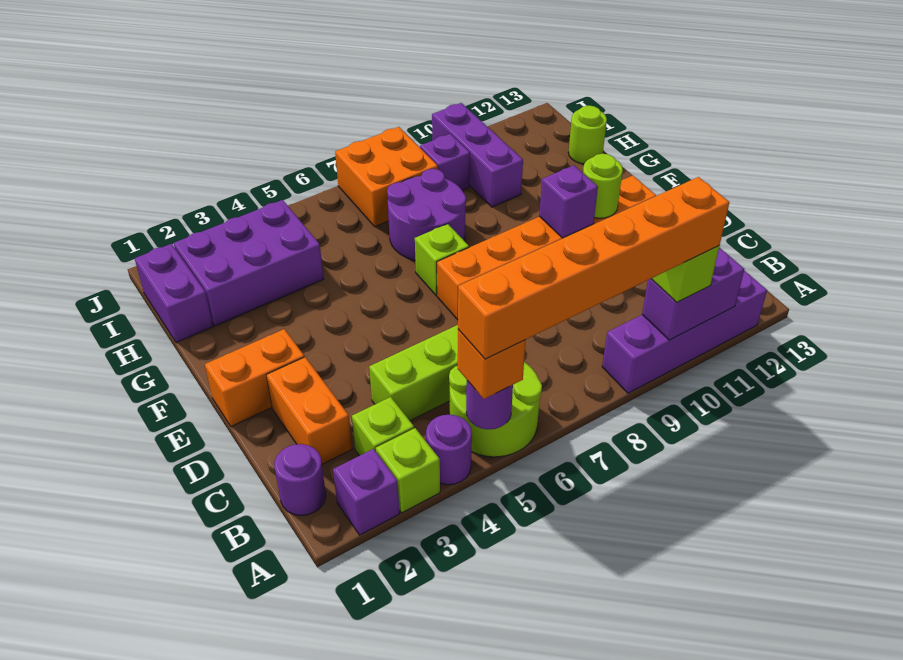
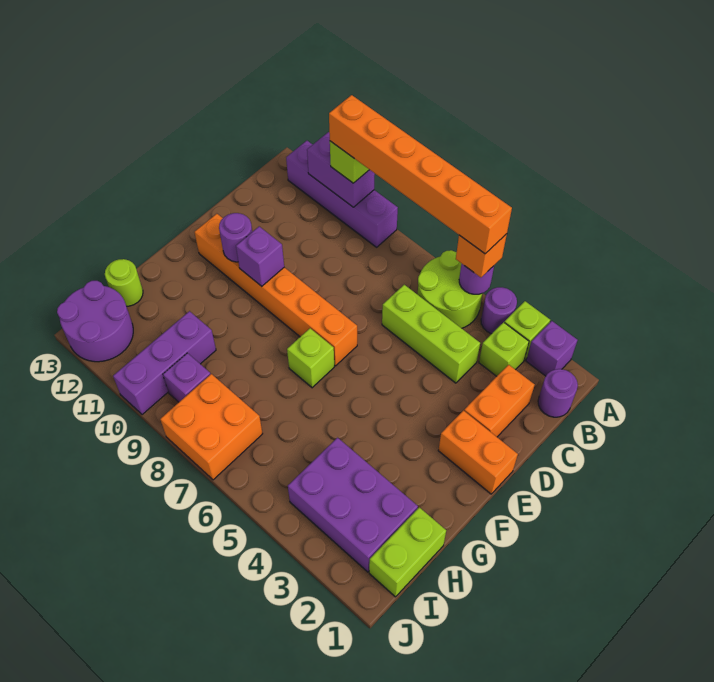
lime 1x1 round brick [583,154,623,218] -> purple 1x1 round brick [219,213,252,262]
purple 2x2 round brick [387,169,466,260] -> purple 2x2 round brick moved to [57,281,133,362]
purple 1x2 brick [135,244,213,343] -> lime 1x2 brick [369,507,446,597]

